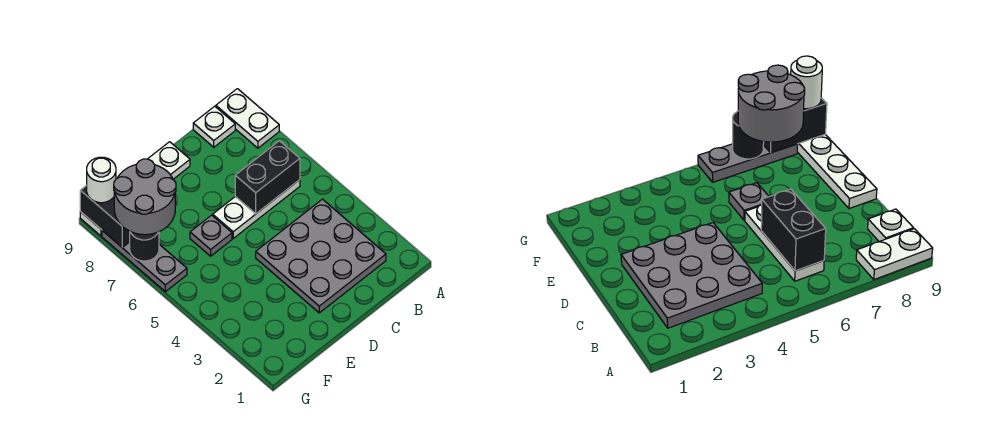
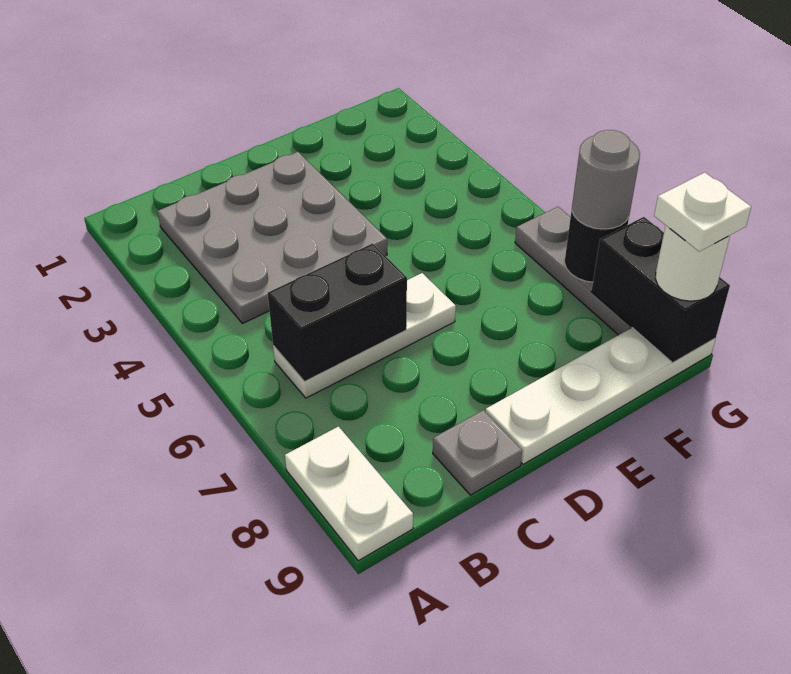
white 1x1 plate [193,106,235,147] -> white 1x1 plate moved to [654,173,751,252]
grey 1x1 plate [190,215,232,256] -> grey 1x1 plate moved to [433,410,522,495]
grey 2x2 round brick [114,159,176,235] -> grey 1x1 round brick [572,130,640,229]

